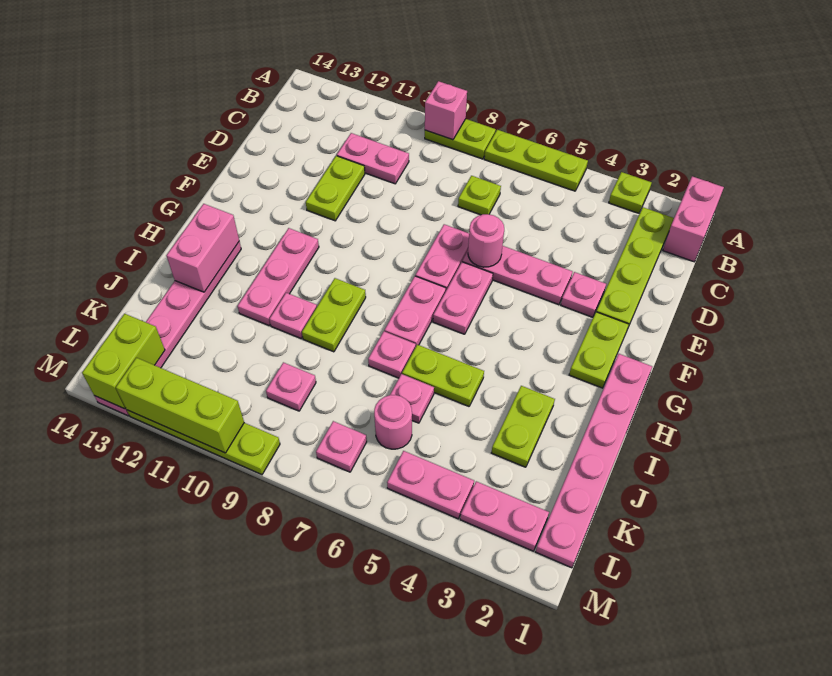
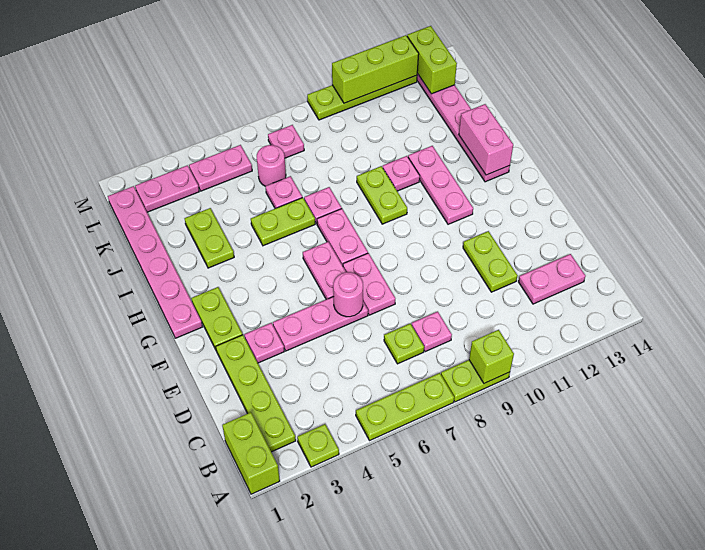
pink 1x2 brick [663,176,724,262] -> lime 1x2 brick [222,412,280,494]
pink 1x1 brick [425,81,467,140] -> lime 1x1 brick [469,330,514,383]
pink 1x2 plate [337,133,409,184] -> pink 1x2 plate moved to [519,254,586,304]
pink 1x1 plate [266,362,316,411] -> pink 1x1 plate moved to [412,312,452,352]

